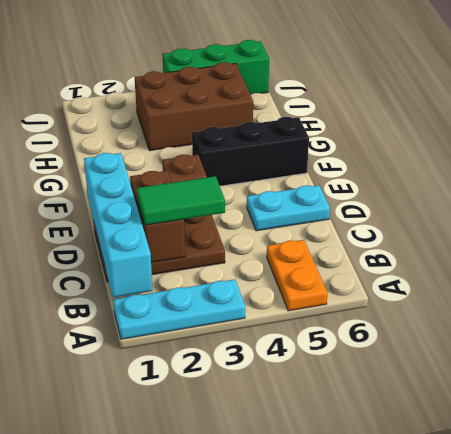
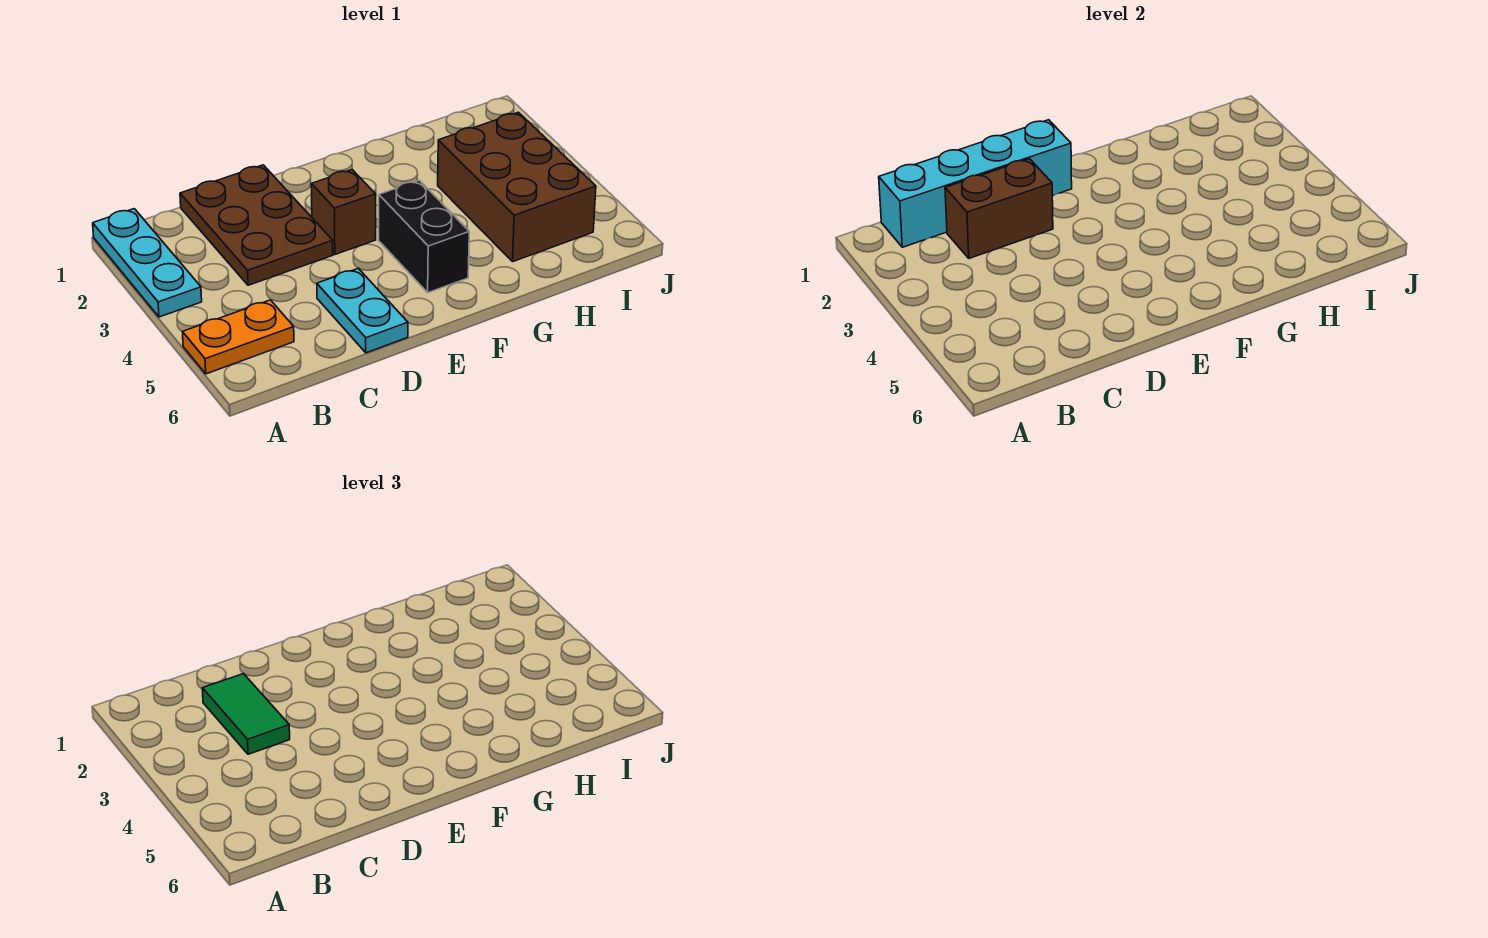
black 1x3 brick [192,117,309,186] -> black 1x2 brick [379,180,469,293]
green 1x3 brick [162,40,269,94] -> none

